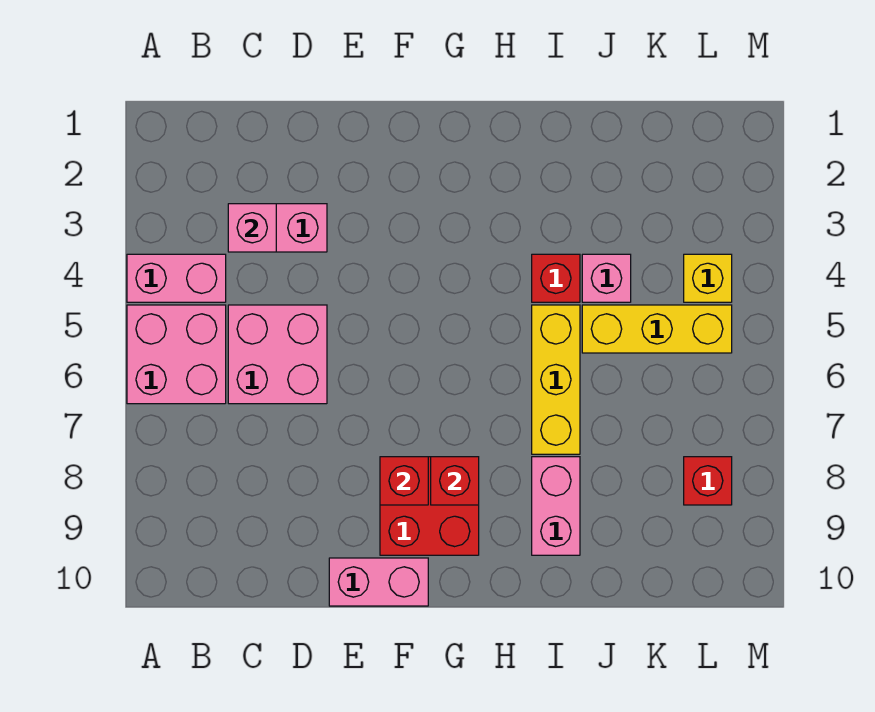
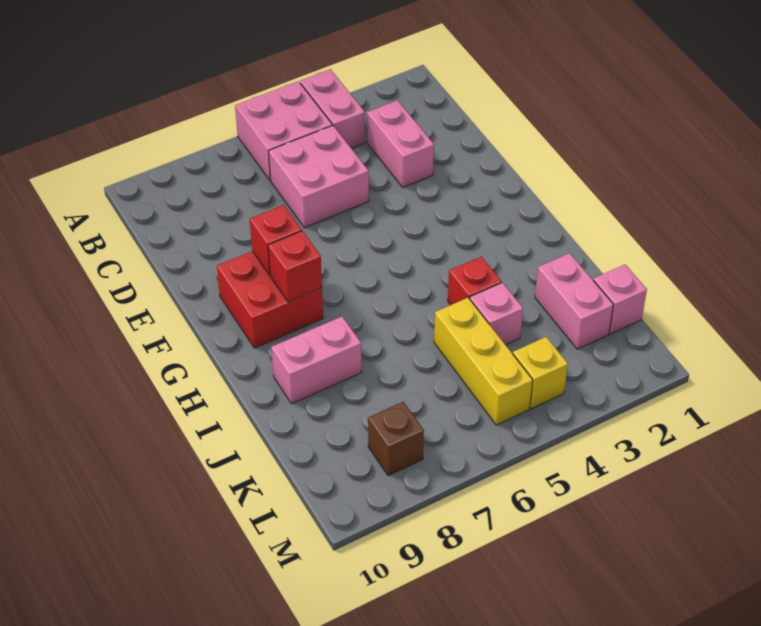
pink 1x1 brick [228,204,276,252] -> pink 1x1 brick moved to [593,265,647,334]
pink 1x2 brick [329,558,428,606] -> pink 1x2 brick moved to [535,253,613,349]
yellow 1x3 brick [532,305,580,454] -> none
red 1x1 brick [684,457,732,505] -> brown 1x1 brick [368,402,424,476]

